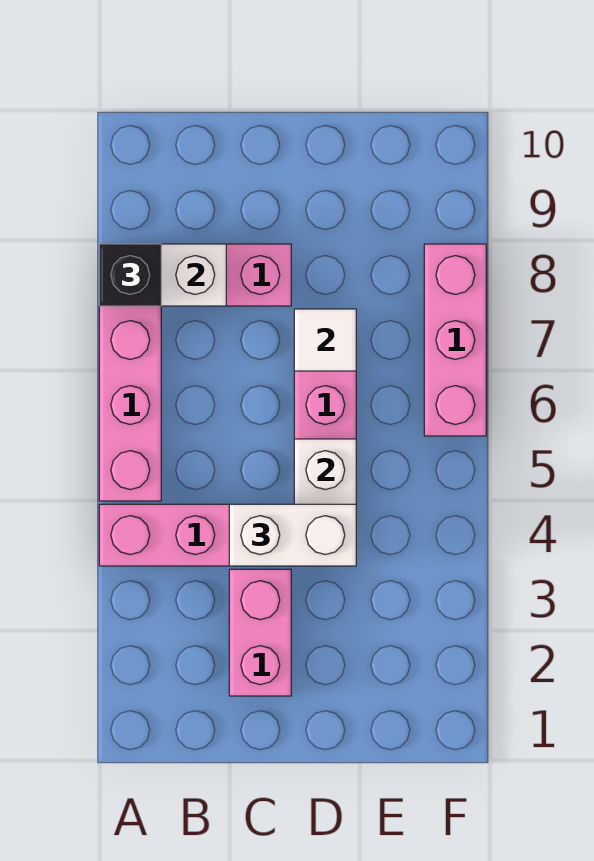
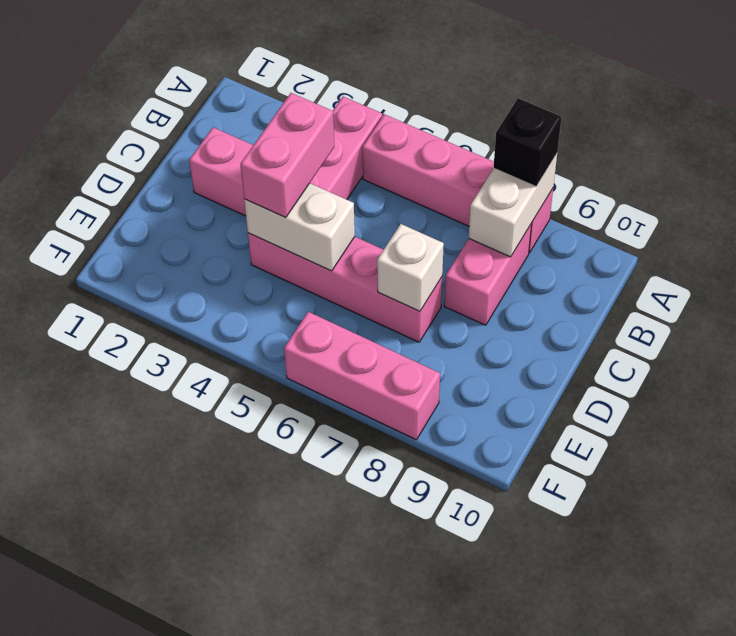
white 1x2 brick [229,504,356,566] -> pink 1x2 brick [241,93,334,218]
white 1x1 tile [294,309,356,371] -> white 1x1 brick [377,224,444,311]

